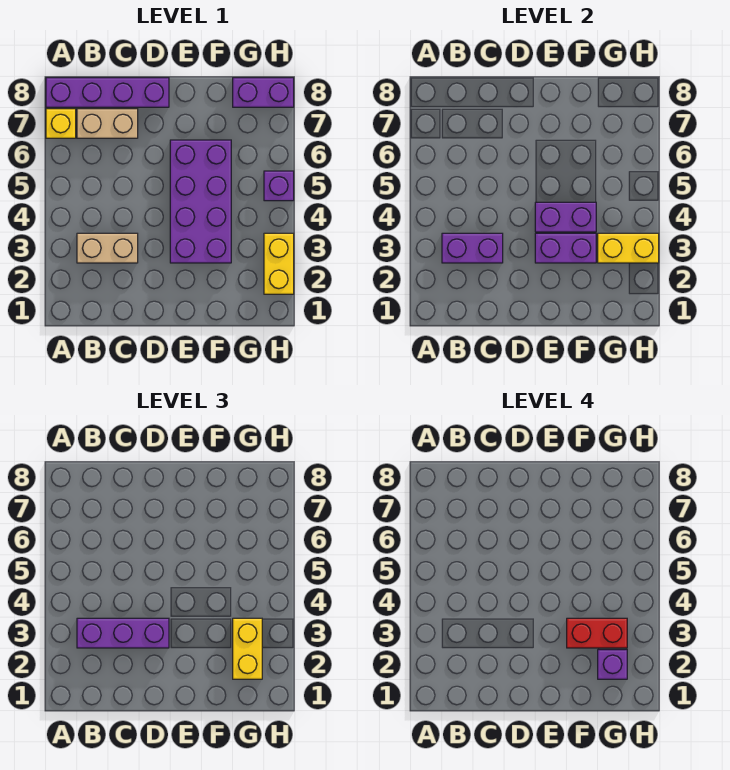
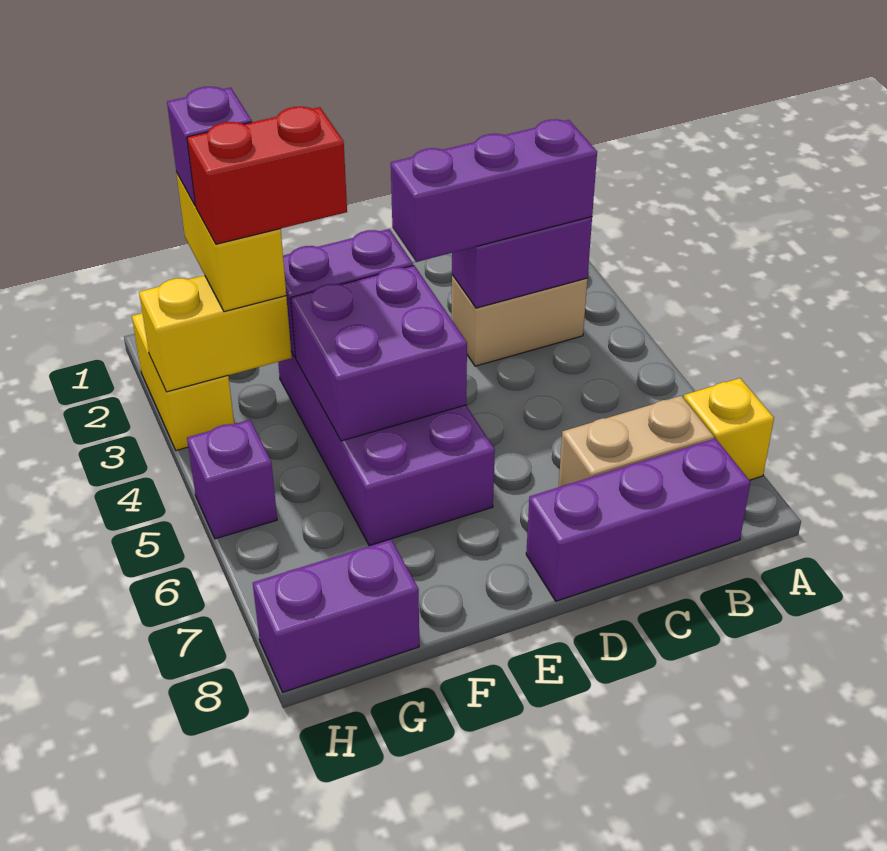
purple 1x4 brick [46,78,169,107] -> purple 1x3 brick [526,439,750,601]
purple 1x2 brick [535,202,596,232] -> purple 2x2 brick [291,265,467,441]

